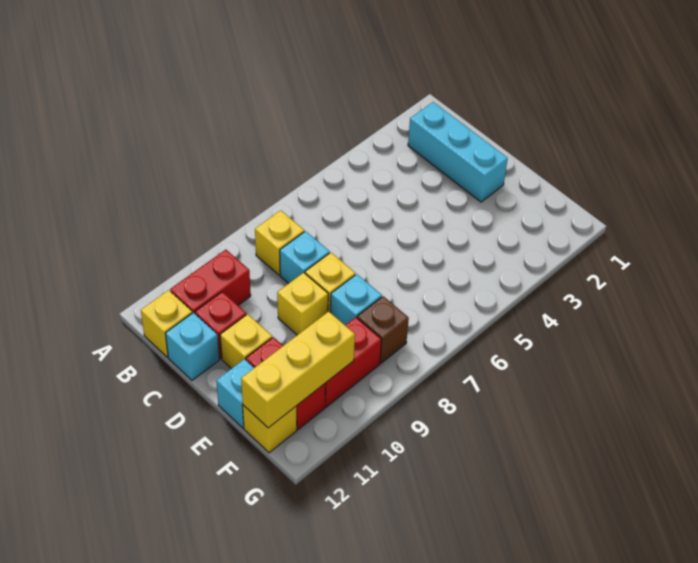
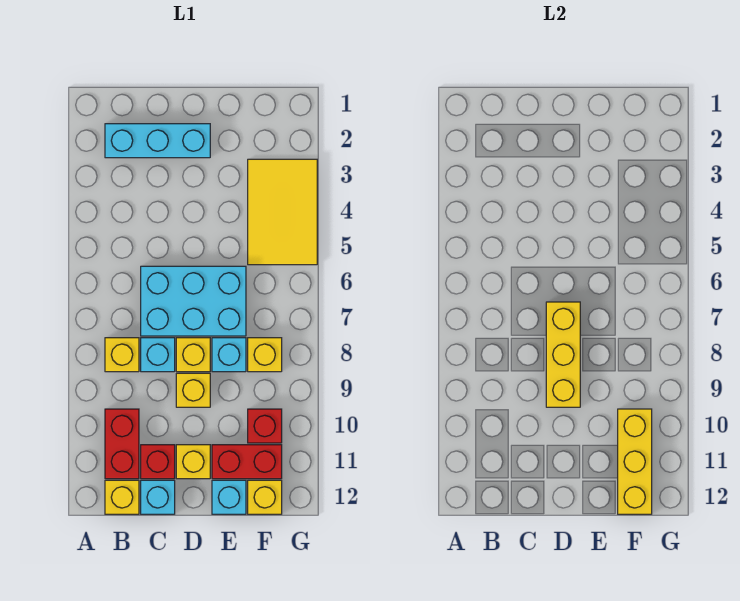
none -> cyan 2x3 brick [141,266,246,336]
none -> yellow 1x3 brick [546,302,580,407]
none -> yellow 2x3 tile [248,159,317,265]
brown 1x1 brick [357,296,409,363] -> yellow 1x1 brick [248,338,282,372]
red 1x2 brick [325,317,382,407] -> red 1x1 brick [248,409,282,443]

